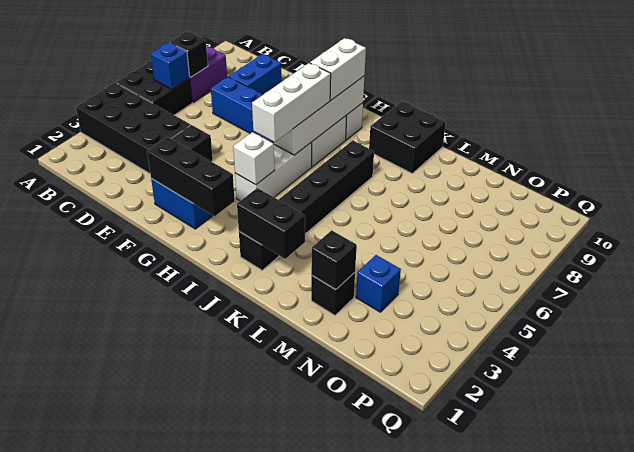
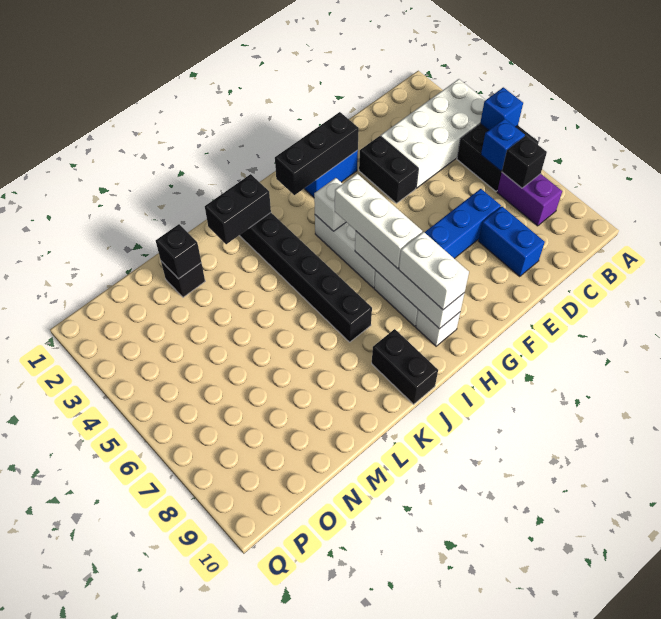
black 2x4 brick [76,83,190,174] -> white 2x4 brick [380,79,485,188]
black 2x2 brick [369,101,446,173] -> black 1x2 brick [372,329,438,404]
blue 1x1 brick [356,255,401,312] -> blue 1x1 brick moved to [480,87,523,130]

